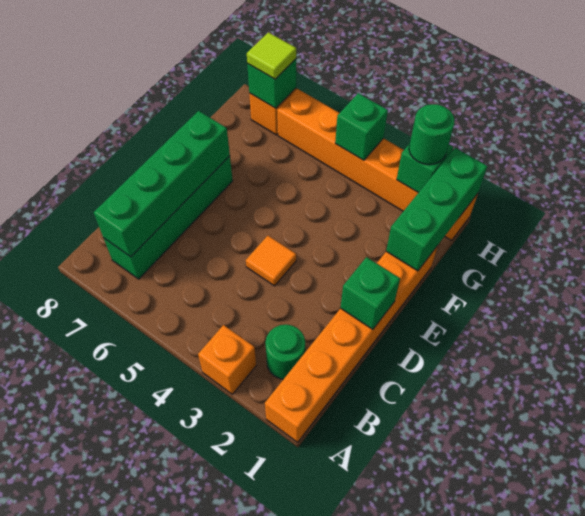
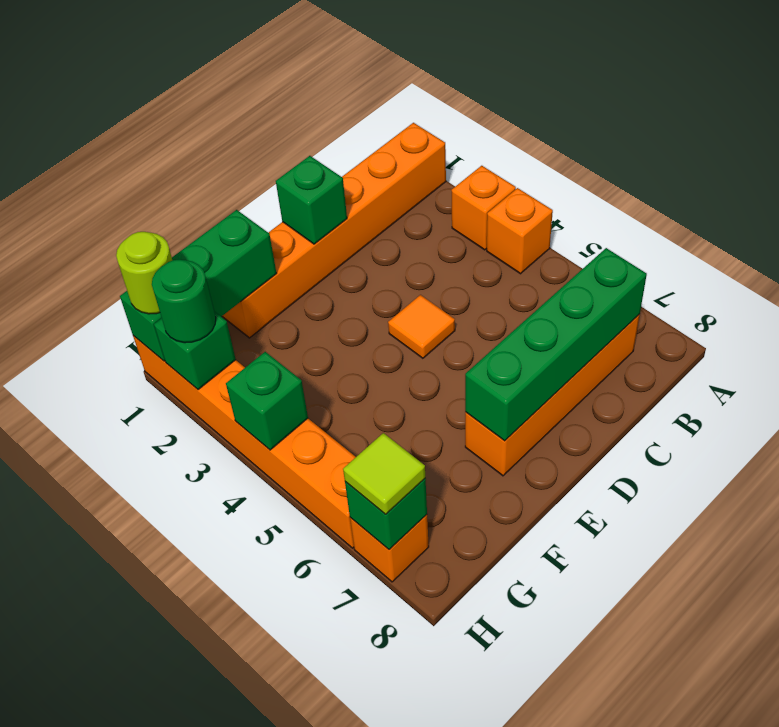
none -> orange 1x1 brick [487,188,553,274]
green 1x1 round brick [265,324,305,379] -> none
green 1x4 brick [104,156,233,279] -> orange 1x4 brick [465,314,640,476]
none -> lime 1x1 round brick [116,232,172,314]

